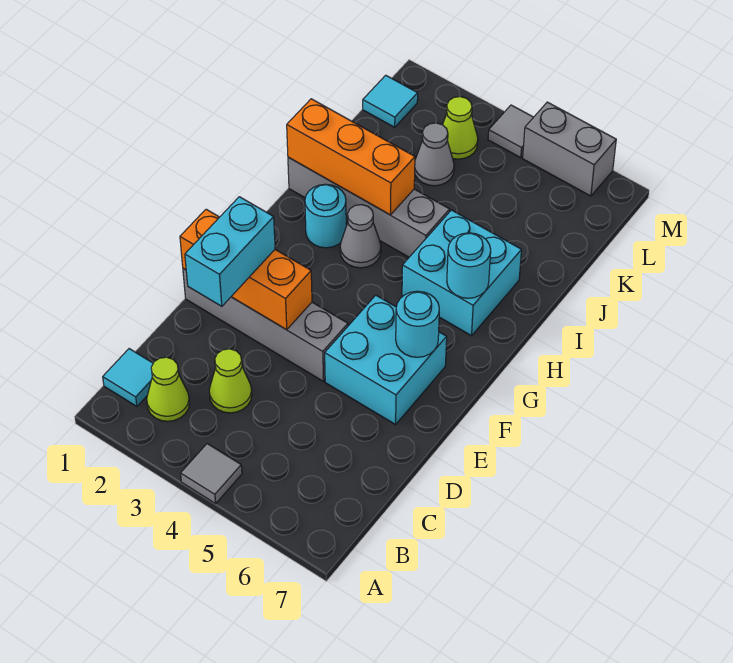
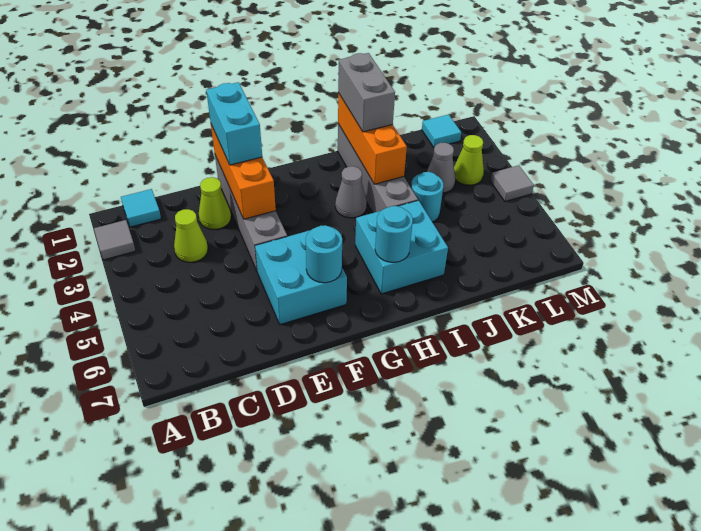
grey 1x1 tile [181,444,242,504] -> grey 1x1 tile moved to [94,220,135,260]
lime 1x1 cone [147,357,190,421] -> lime 1x1 cone moved to [199,177,231,229]
cyan 1x2 brick [185,197,275,306] -> cyan 1x2 brick turned to [206,82,262,165]
cyan 1x1 round brick [305,184,346,248] -> cyan 1x1 round brick moved to [411,172,443,222]
grey 1x2 brick [523,102,616,196] -> grey 1x2 brick moved to [338,53,395,132]

